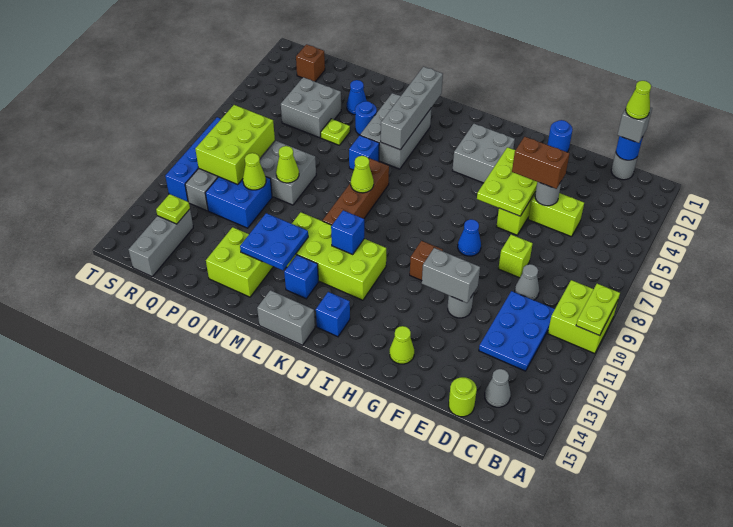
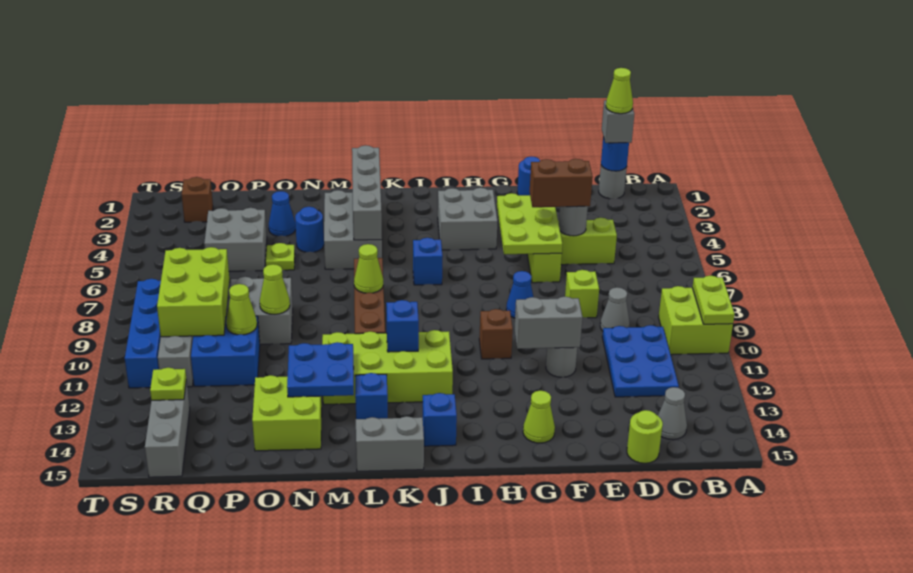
blue 1x1 brick [349,136,379,170] -> blue 1x1 brick moved to [413,238,443,285]

